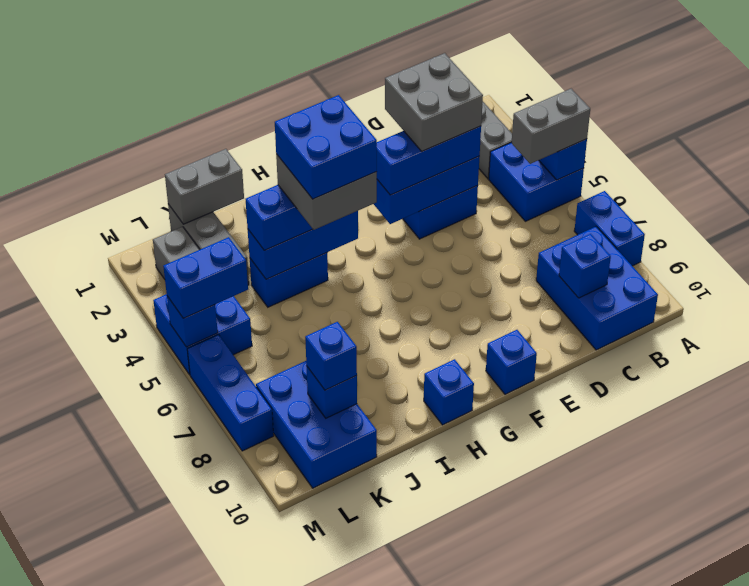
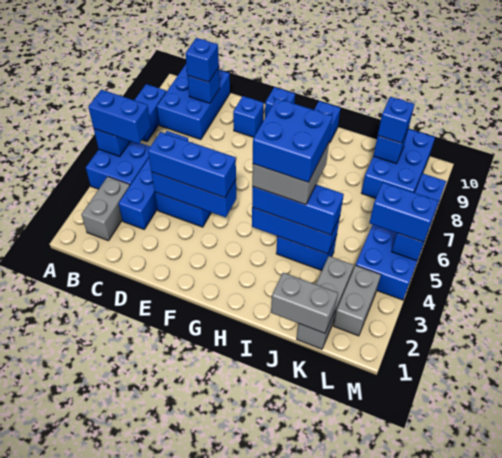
grey 1x2 brick [512,89,590,164] -> blue 1x2 brick [88,90,151,144]
none -> blue 1x4 brick [119,131,188,229]
none -> blue 1x1 brick [186,38,219,82]
grey 2x2 brick [385,53,483,151] -> none
none -> blue 1x1 brick [233,96,264,137]

